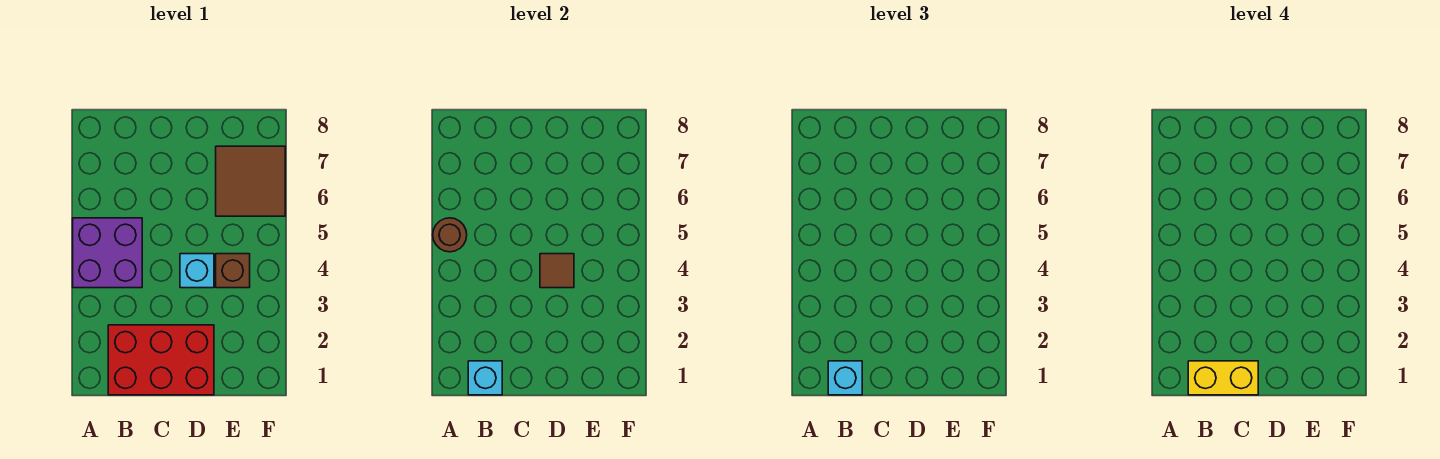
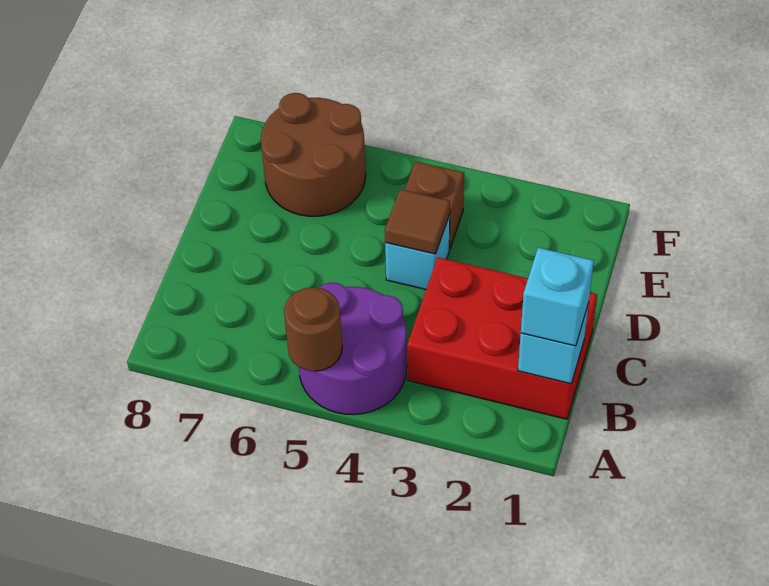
purple 2x2 brick [73,218,142,288] -> purple 2x2 round brick [299,283,407,415]
red 2x3 brick [108,325,214,395] -> red 2x3 brick turned to [407,257,597,419]
yellow 1x2 brick [1188,361,1258,395] -> none
brown 2x2 tile [216,146,285,216] -> brown 2x2 round brick [261,93,366,216]

